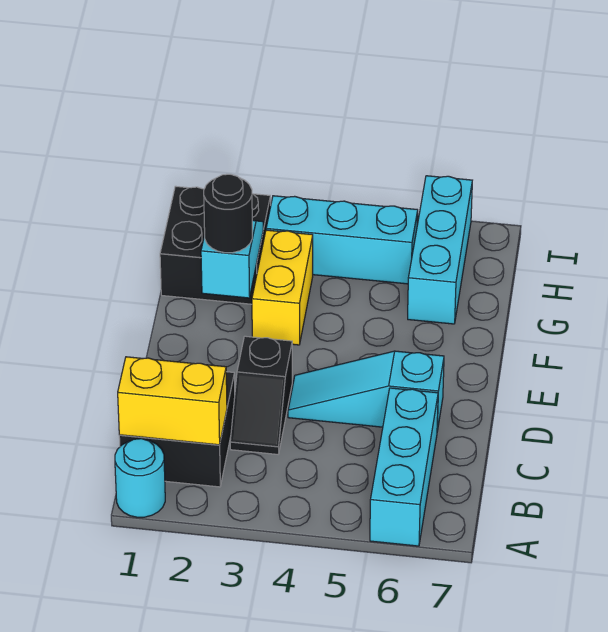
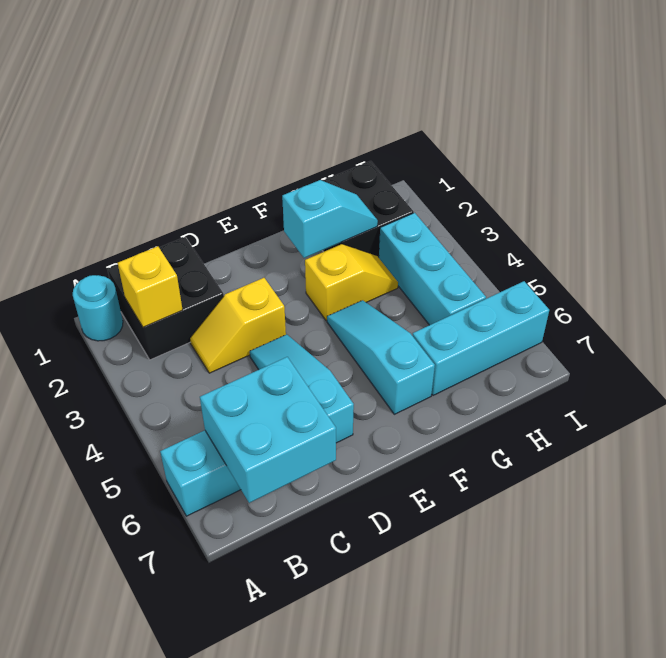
yellow 1x2 brick [118,357,227,445] -> yellow 1x1 brick [118,246,183,327]
none -> cyan 2x2 brick [200,357,336,503]
black 1x2 slope [230,336,292,454] -> yellow 1x2 slope [190,278,286,373]
black 1x1 round brick [204,174,252,253] -> none
yellow 1x2 brick [252,230,313,345] -> yellow 1x2 slope [305,244,398,321]
none -> cyan 1x3 slope [327,300,435,414]

